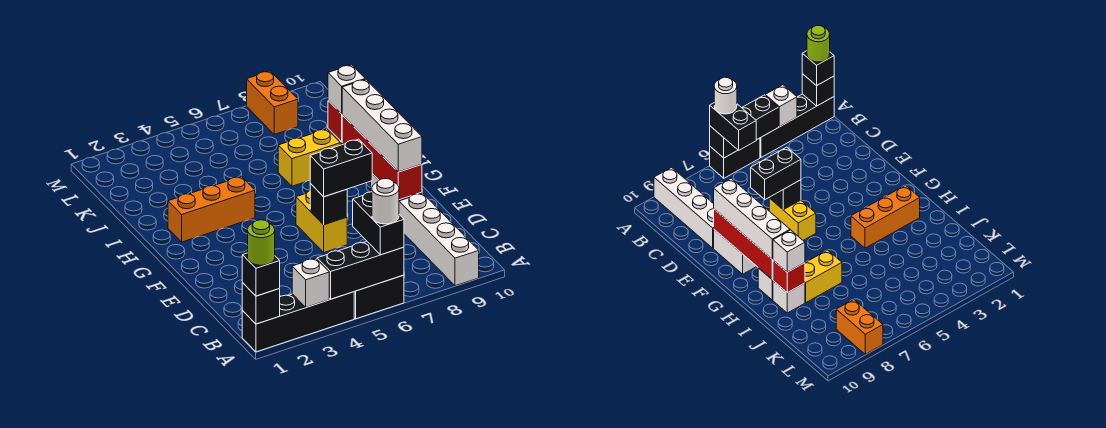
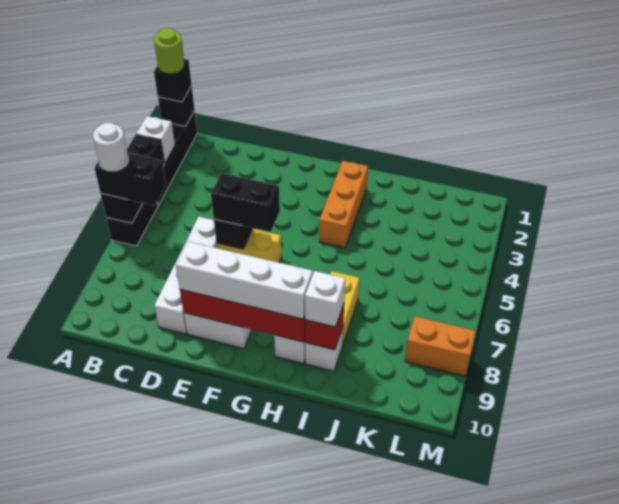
white 1x4 brick [399,193,479,286] -> white 1x4 brick turned to [154,217,217,334]
black 1x2 brick [310,139,372,197] -> black 1x2 brick turned to [211,173,280,232]

